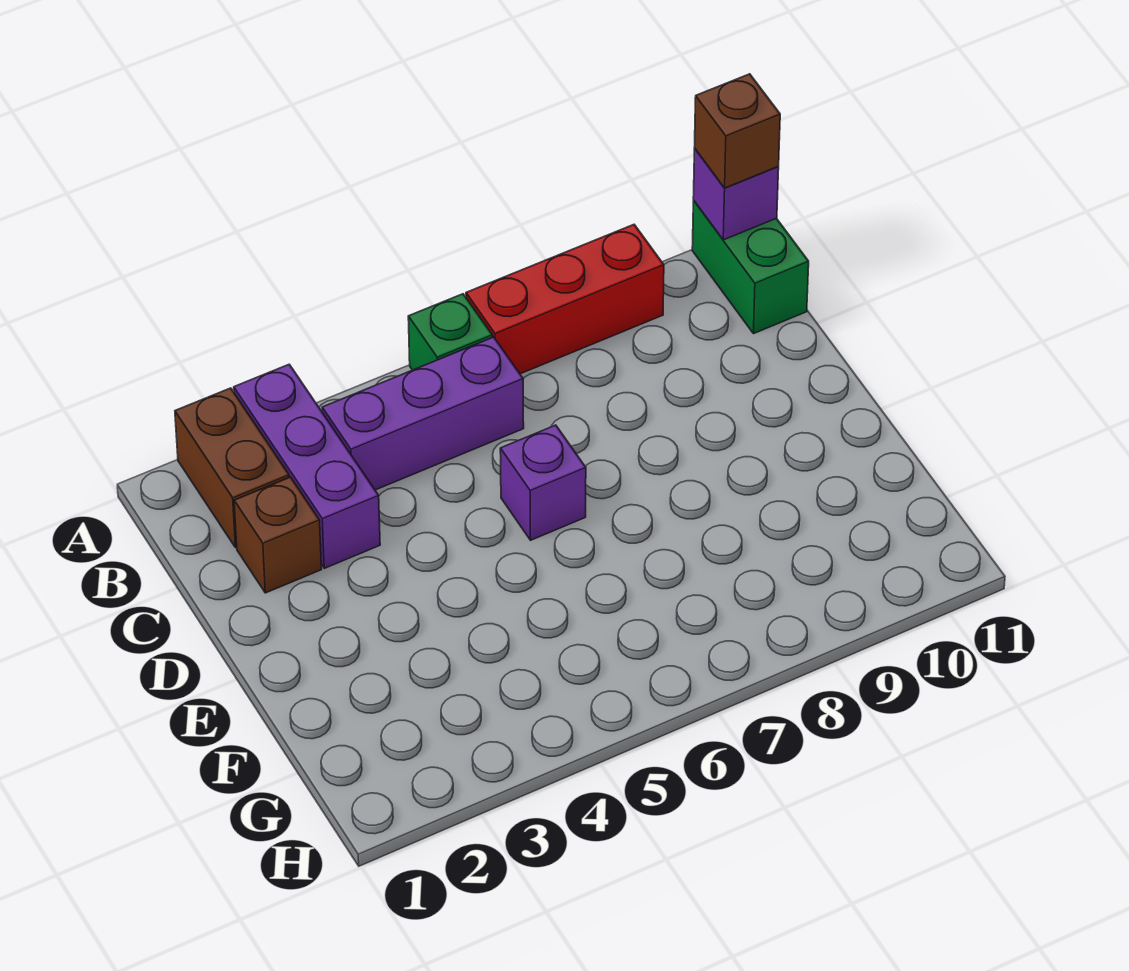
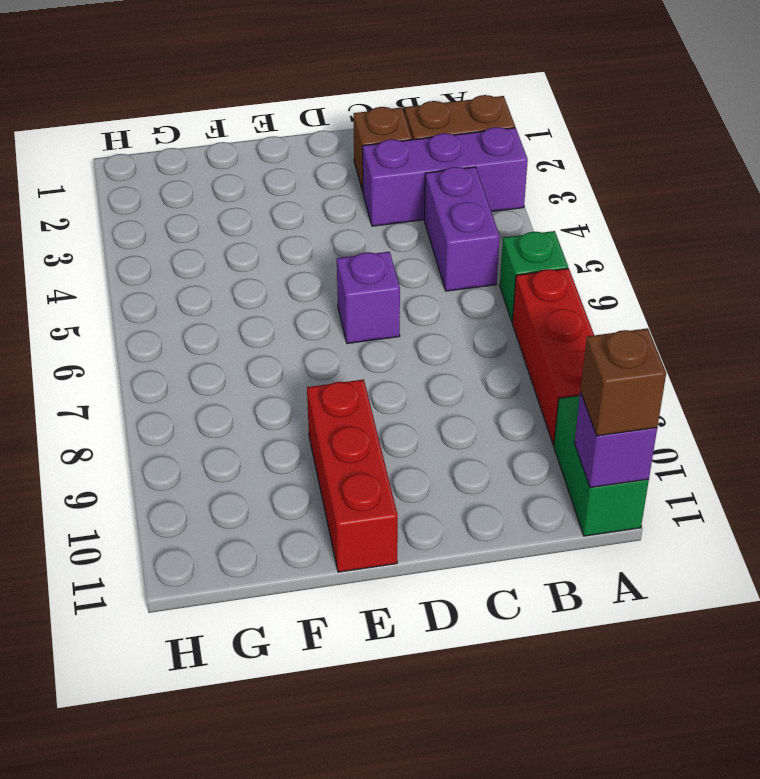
green 1x2 brick [692,201,809,334] -> green 1x2 brick turned to [554,396,649,536]
purple 1x3 brick [322,337,524,490] -> purple 1x2 brick [424,167,500,291]
none -> red 1x3 brick [307,380,398,572]

